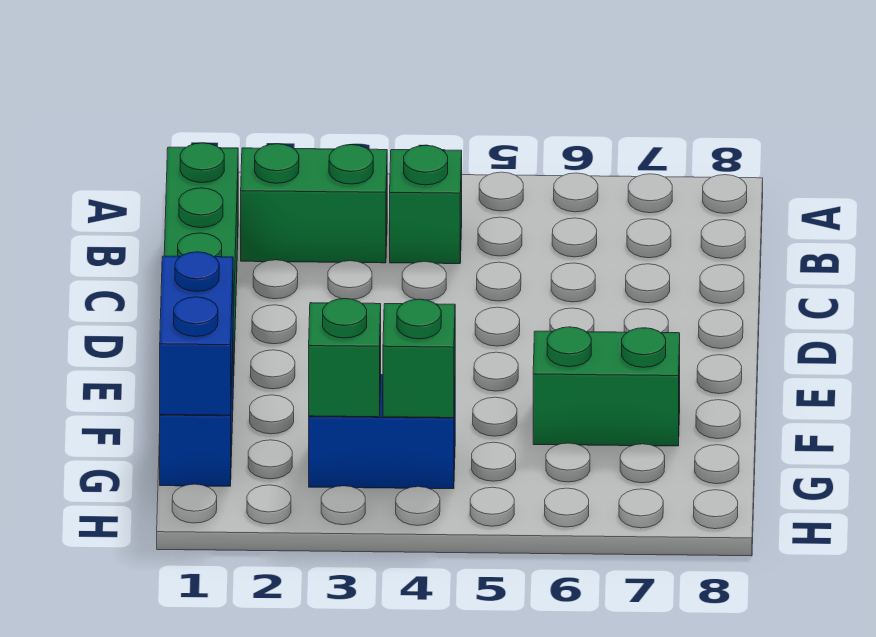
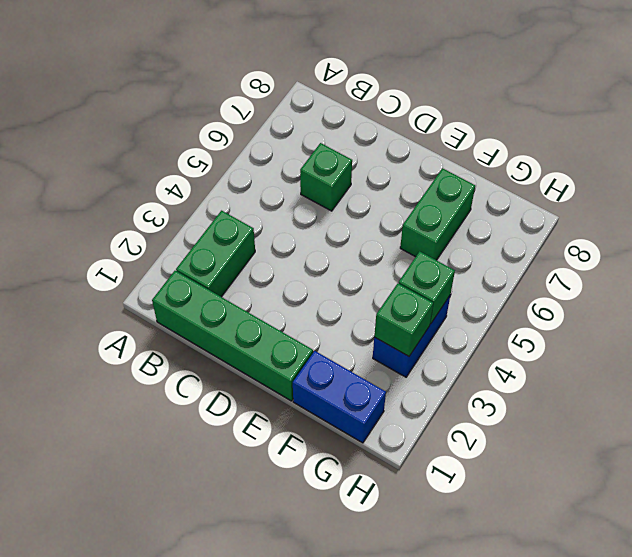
green 1x1 brick [390,145,462,264] -> green 1x1 brick moved to [300,143,352,211]
blue 1x2 brick [160,252,233,415] -> none

